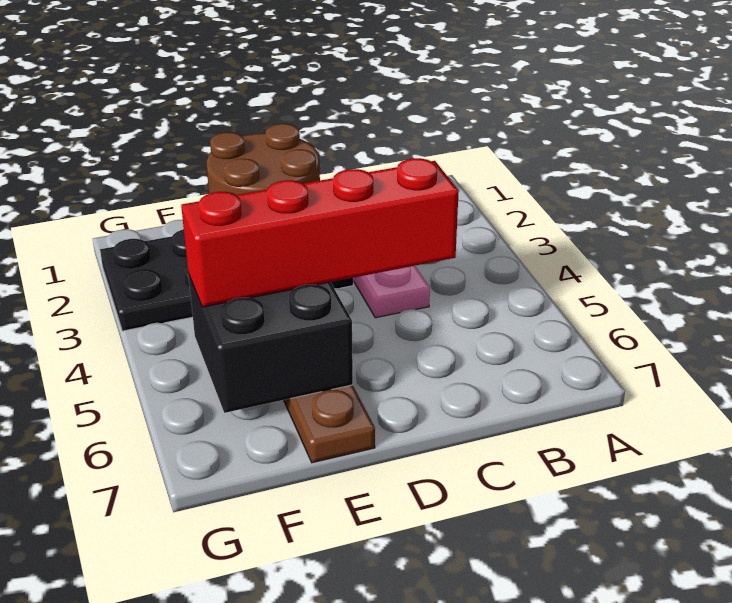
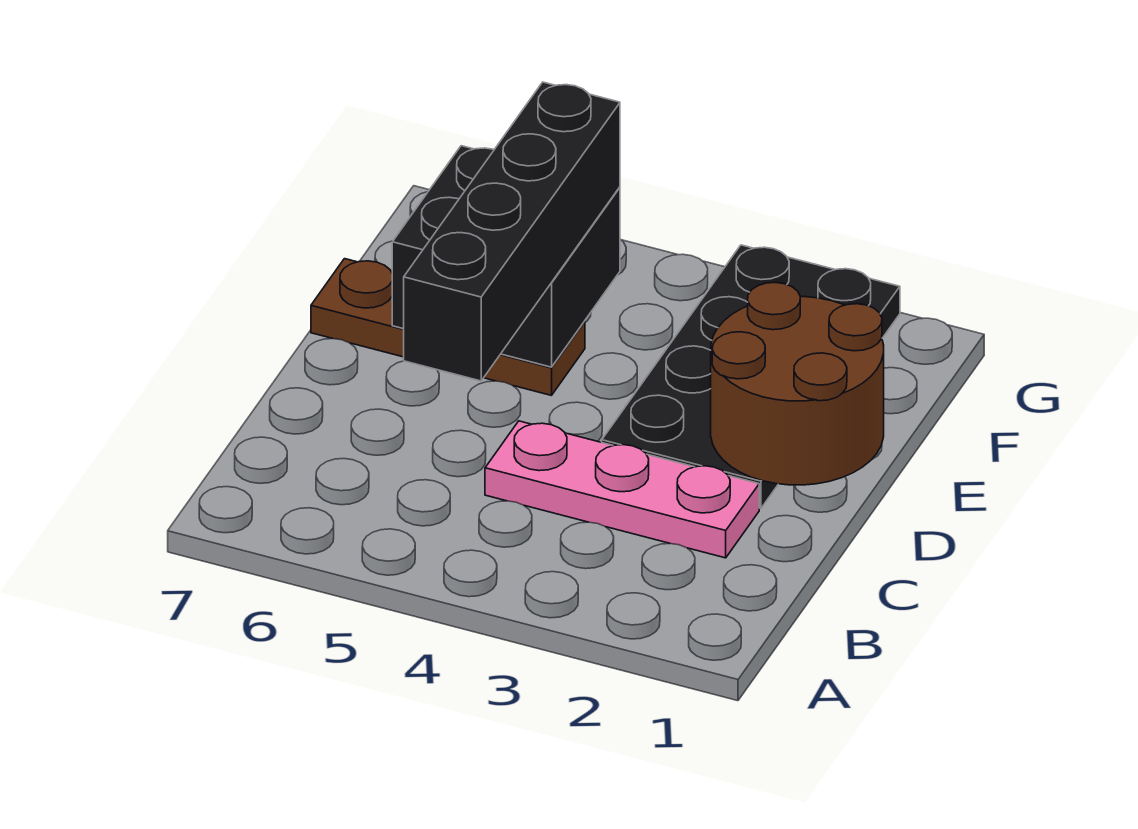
red 1x4 brick [181,158,459,307] -> black 1x4 brick [404,82,620,381]

